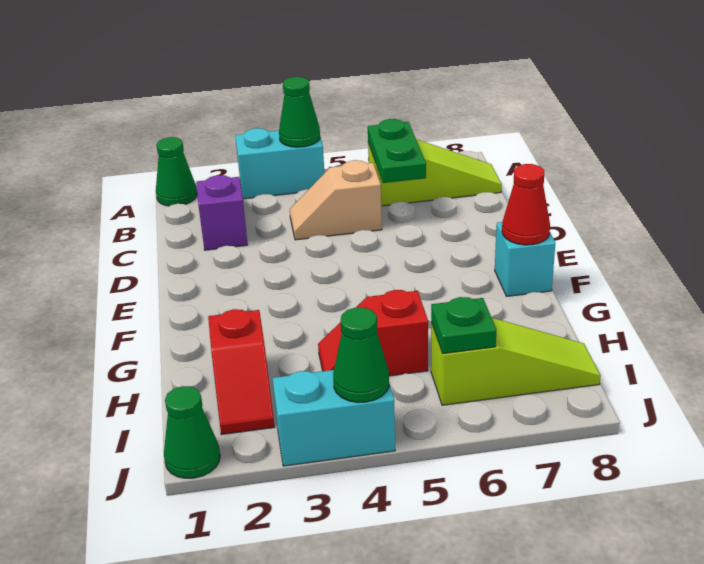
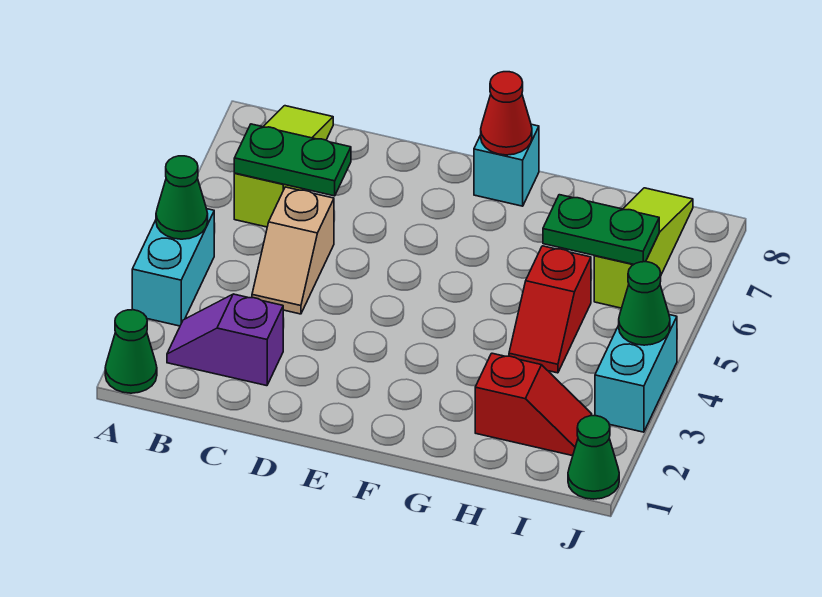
green 1x1 plate [431,297,496,354] -> green 1x2 plate [543,195,659,264]

